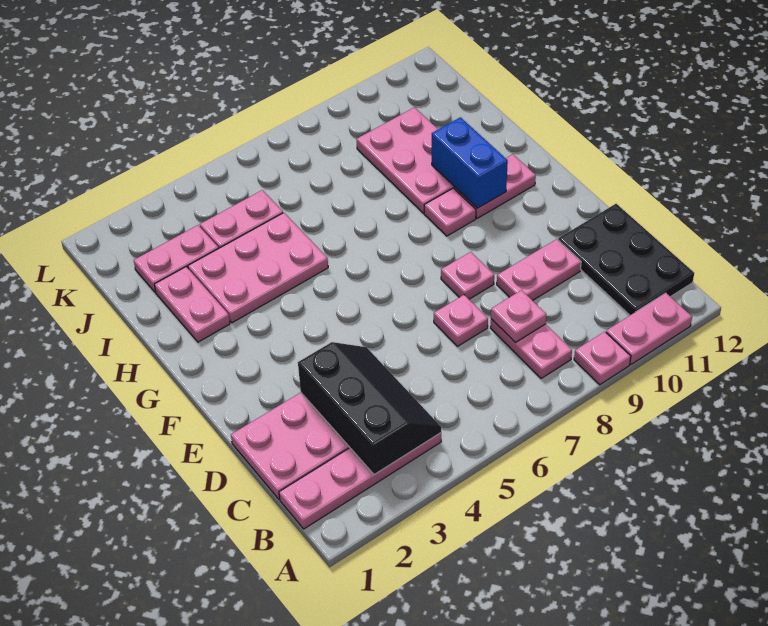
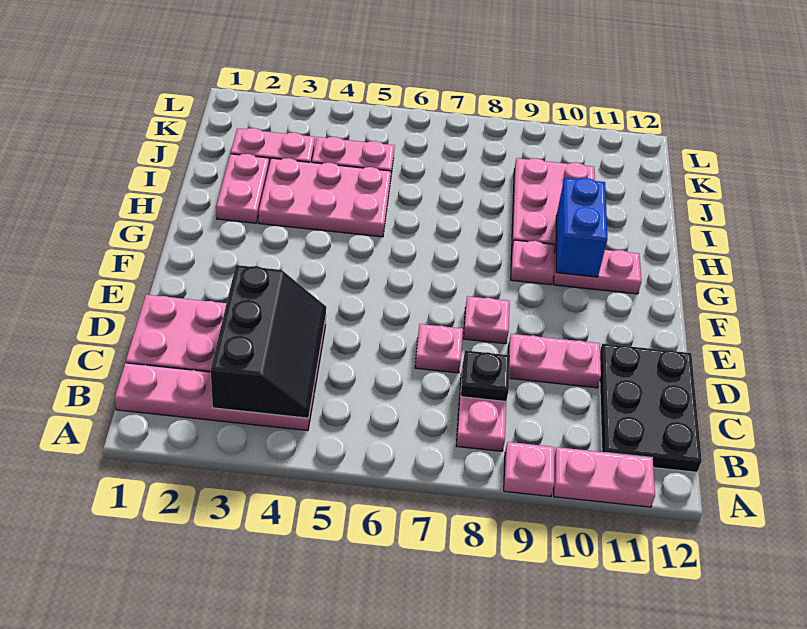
pink 1x1 plate [491,290,546,342] -> black 1x1 plate [461,350,510,402]

